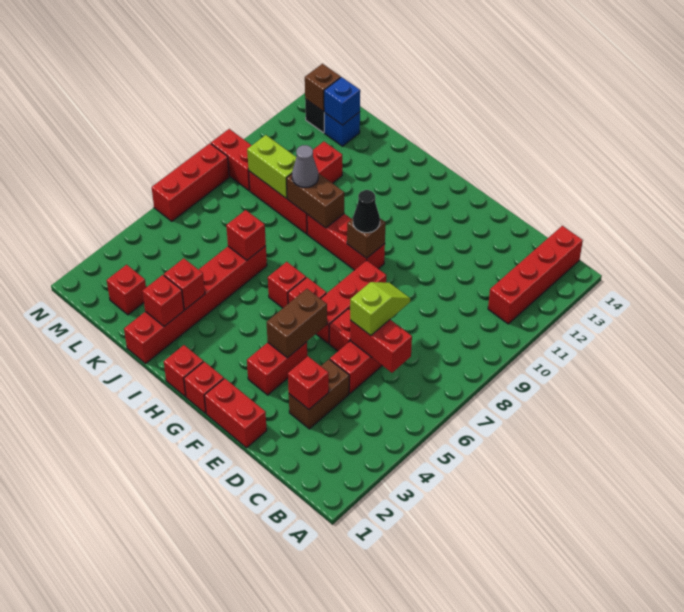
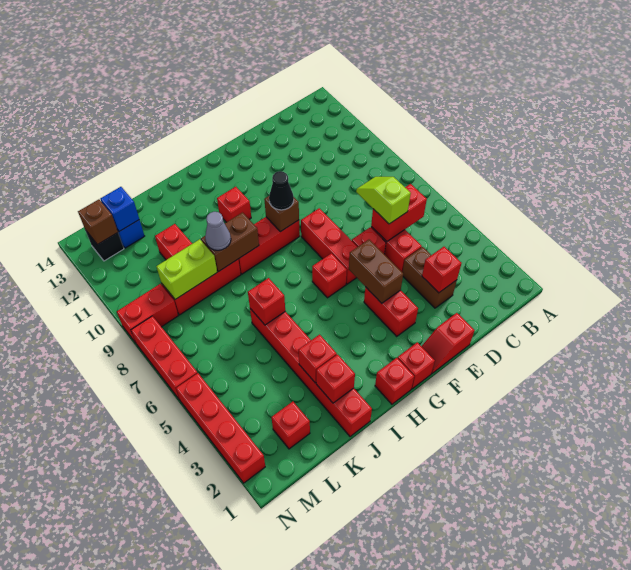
red 1x4 brick [488,226,583,324] -> red 1x4 brick moved to [176,373,265,483]
red 1x2 brick [204,378,267,448] -> red 1x2 slope [421,313,474,373]
red 1x1 brick [268,262,306,308] -> red 1x1 brick moved to [217,187,251,222]

